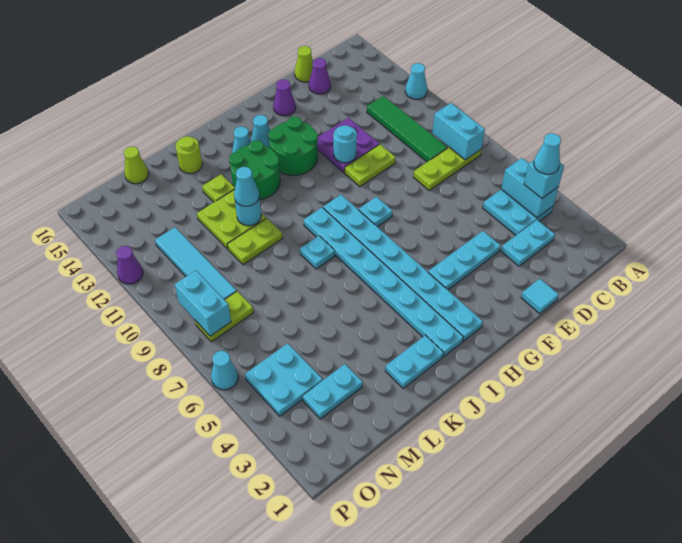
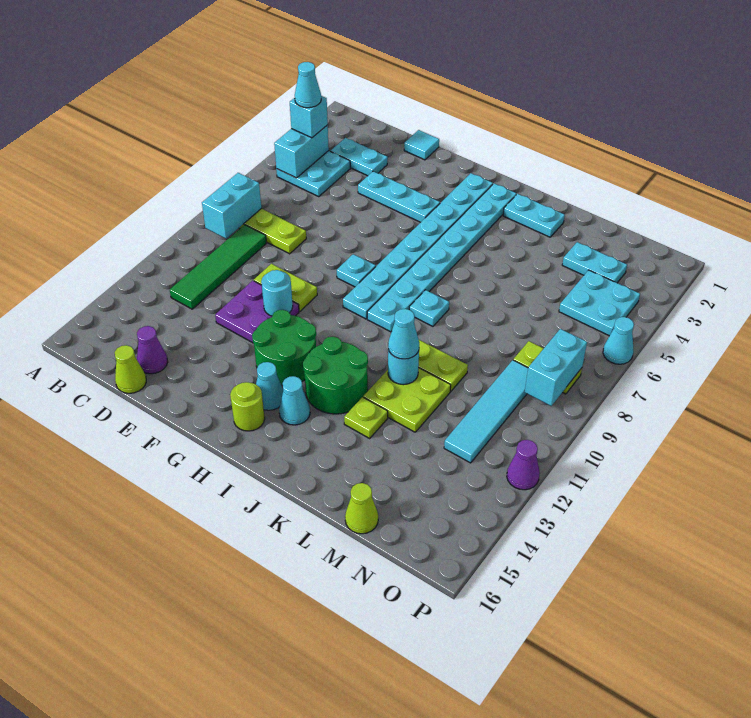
cyan 1x1 cone [405,63,427,99] -> none
purple 1x1 cone [273,79,296,116] -> none
lime 1x1 round brick [175,136,202,173] -> lime 1x1 round brick moved to [230,382,265,431]

